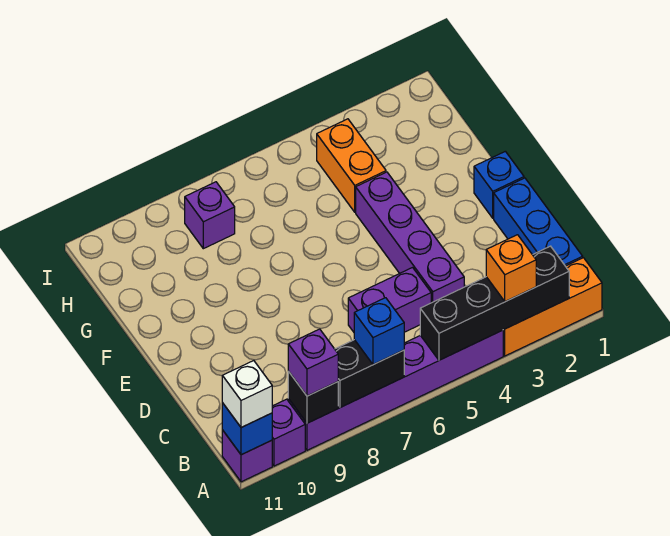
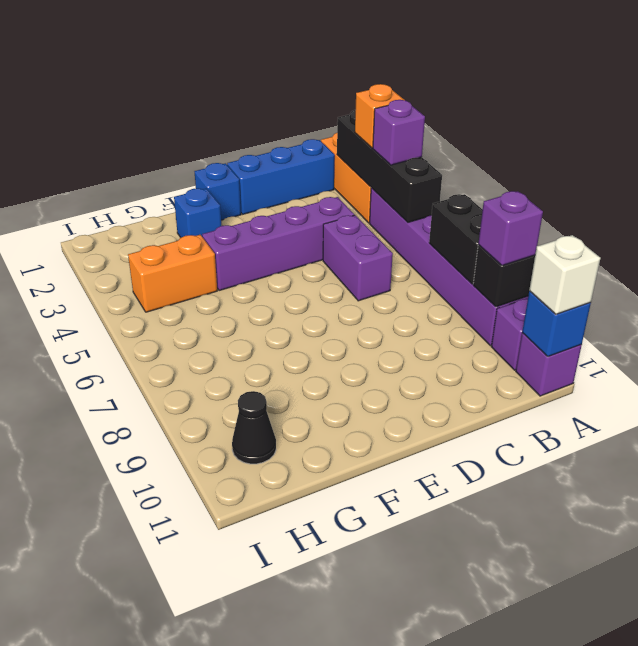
blue 1x1 brick [354,298,404,365] -> blue 1x1 brick moved to [174,188,221,237]
purple 1x1 brick [185,182,235,249] -> purple 1x1 brick moved to [373,100,425,165]
none -> black 1x1 cone [232,391,276,464]

